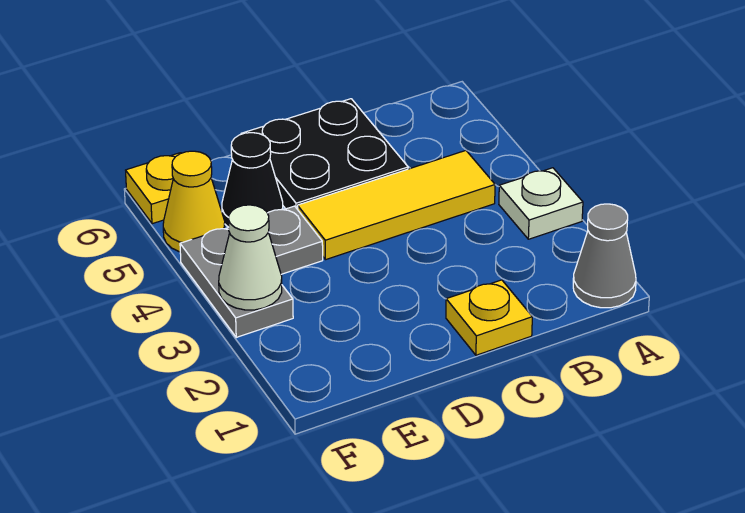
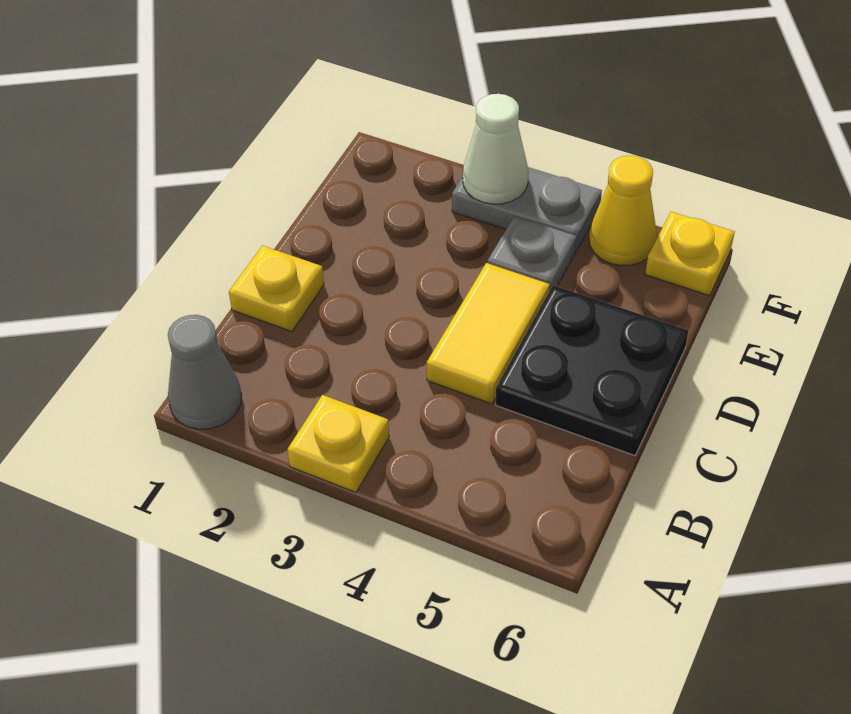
white 1x1 plate [499,168,583,239] -> yellow 1x1 plate [287,395,389,492]
yellow 1x3 tile [298,151,495,260] -> yellow 1x2 tile [427,263,550,404]
black 1x1 cone [222,133,283,227] -> none

